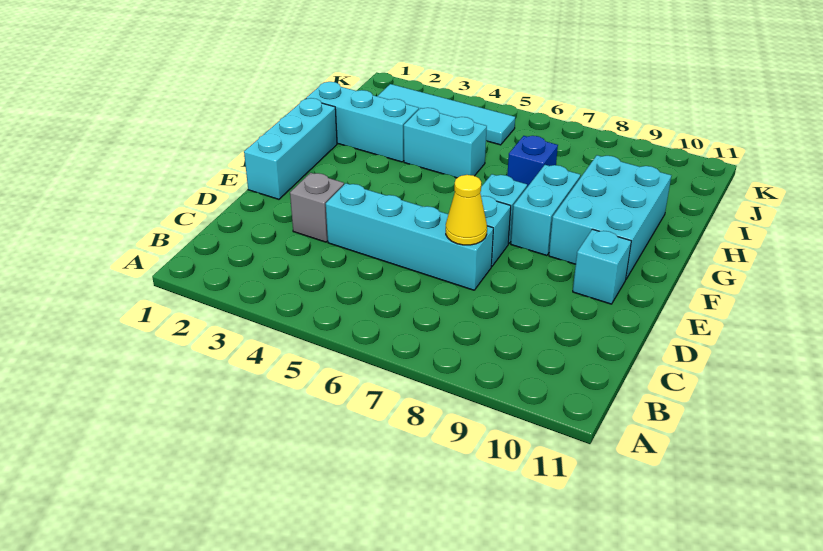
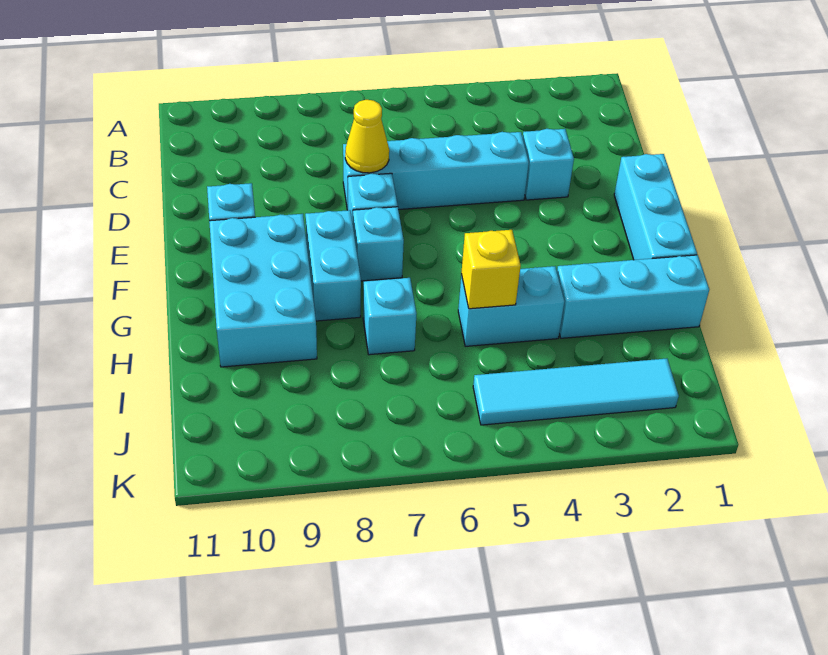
grey 1x1 brick [290,173,344,242] -> cyan 1x1 brick [523,129,574,200]
none -> yellow 1x1 brick [461,230,521,309]
blue 1x1 brick [507,136,558,187] -> cyan 1x1 brick [363,278,417,355]

